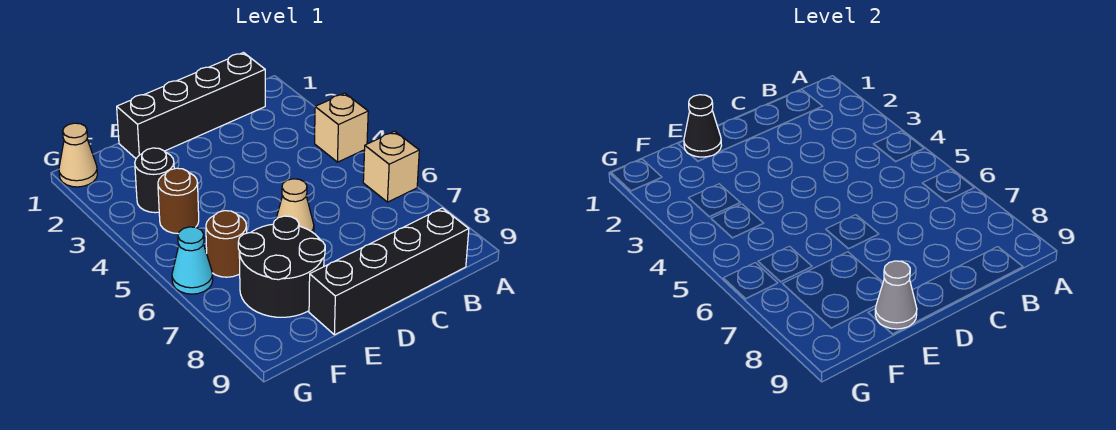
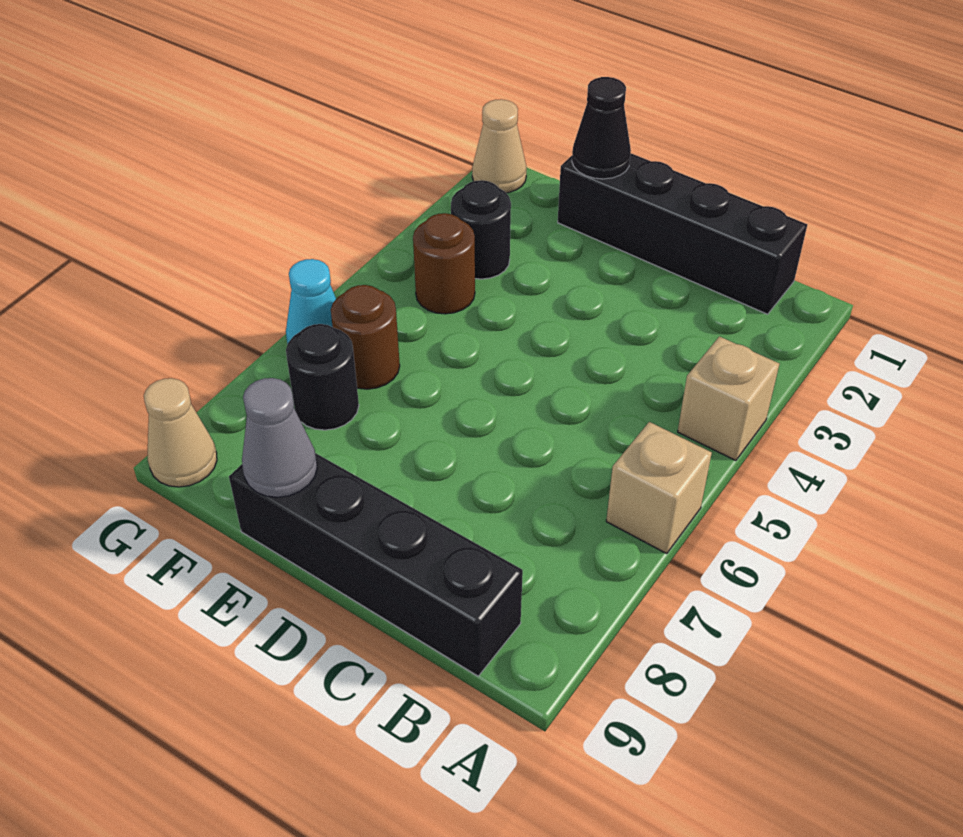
tan 1x1 cone [276,179,314,233] -> tan 1x1 cone moved to [144,378,217,487]
black 2x2 round brick [238,216,325,317] -> black 1x1 round brick [286,324,359,430]

